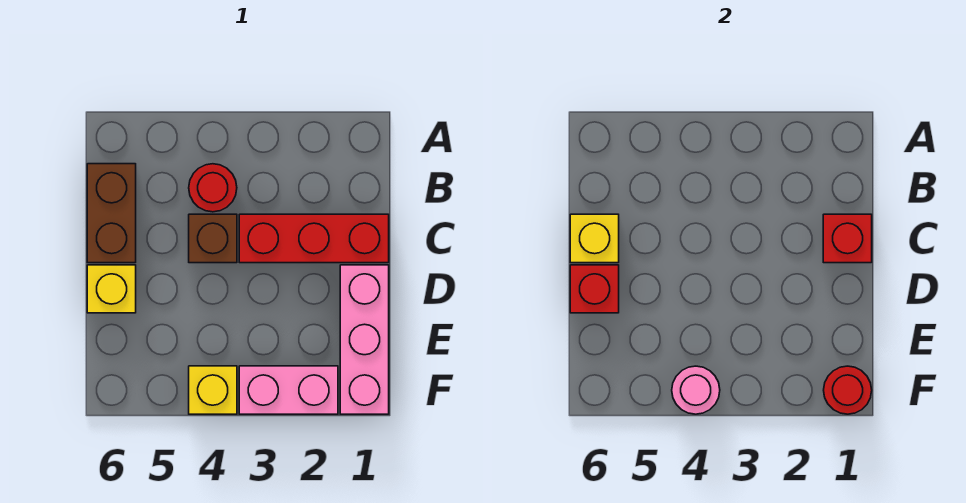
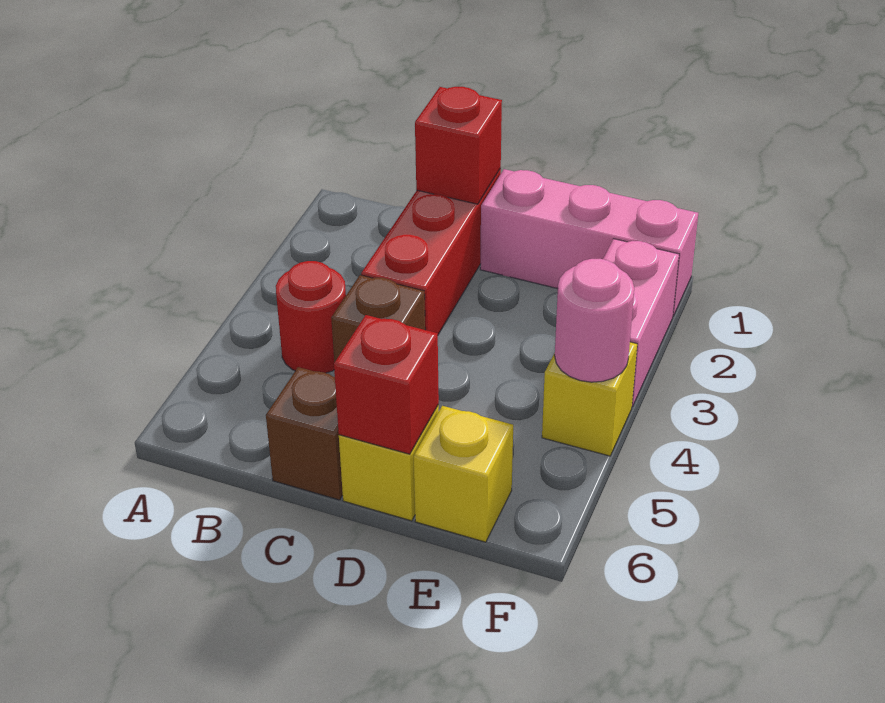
brown 1x2 brick [87,164,136,263] -> brown 1x1 brick [266,367,343,500]
yellow 1x1 brick [570,214,619,263] -> yellow 1x1 brick moved to [414,406,513,542]
red 1x1 round brick [824,366,872,414] -> none

